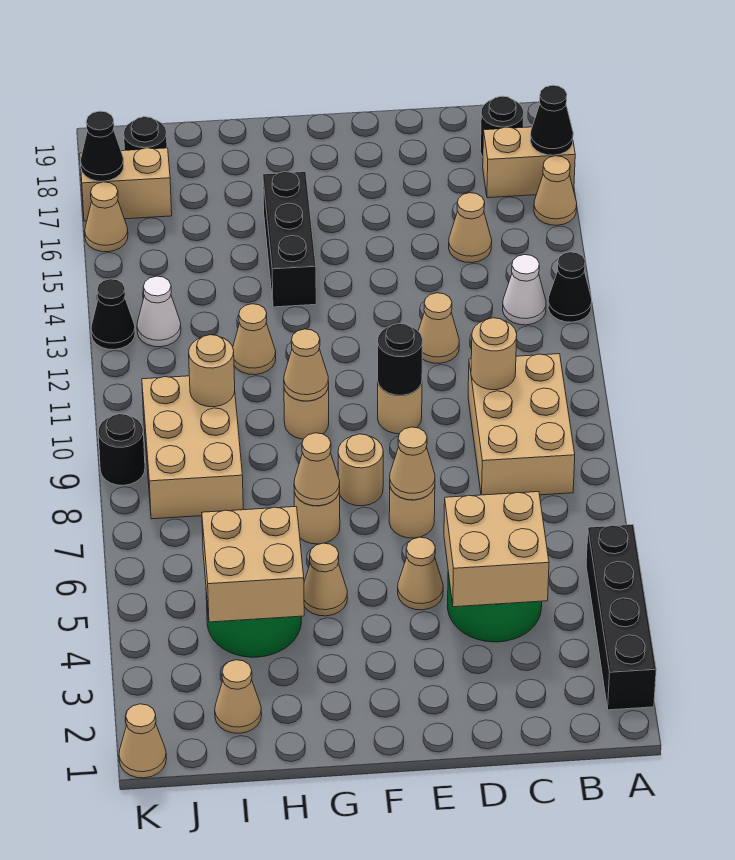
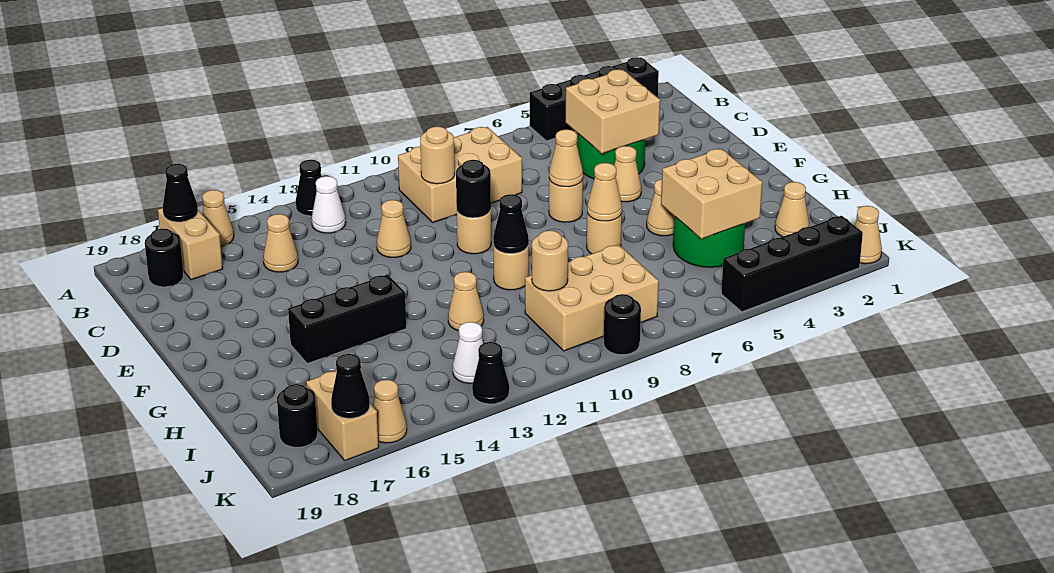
tan 1x1 round brick [338,434,383,506] -> none
tan 1x1 cone [284,329,329,401] -> black 1x1 cone [493,194,529,254]
none -> black 1x4 brick [721,216,863,312]

